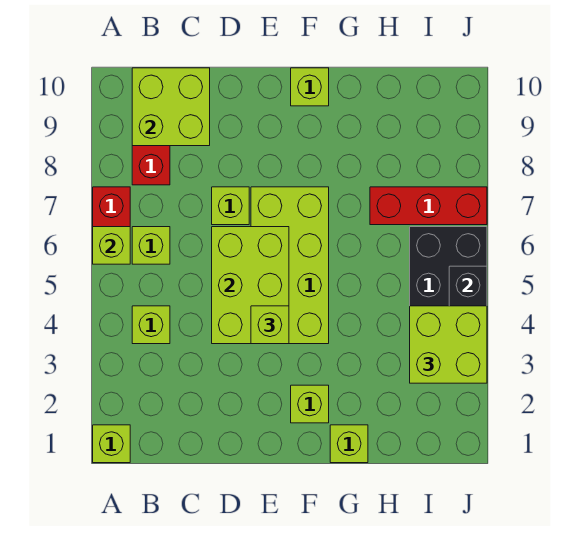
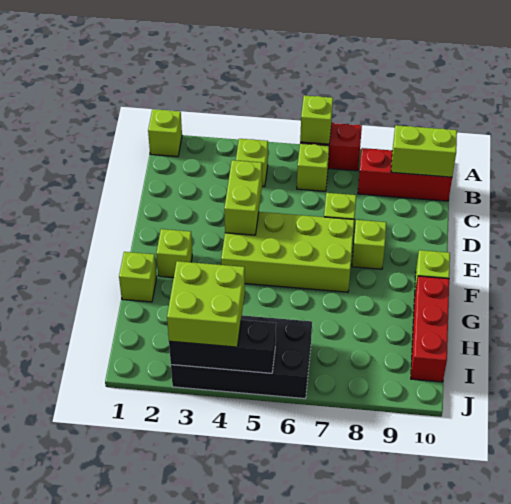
lime 2x2 brick [132,68,210,146] -> lime 1x2 brick [391,125,457,177]
lime 2x3 brick [212,227,289,344] -> lime 1x2 brick [224,160,262,235]
lime 1x1 brick [251,306,289,344] -> lime 1x1 brick moved to [352,220,386,269]
red 1x3 brick [370,187,487,225] -> red 1x3 brick moved to [411,276,449,382]

